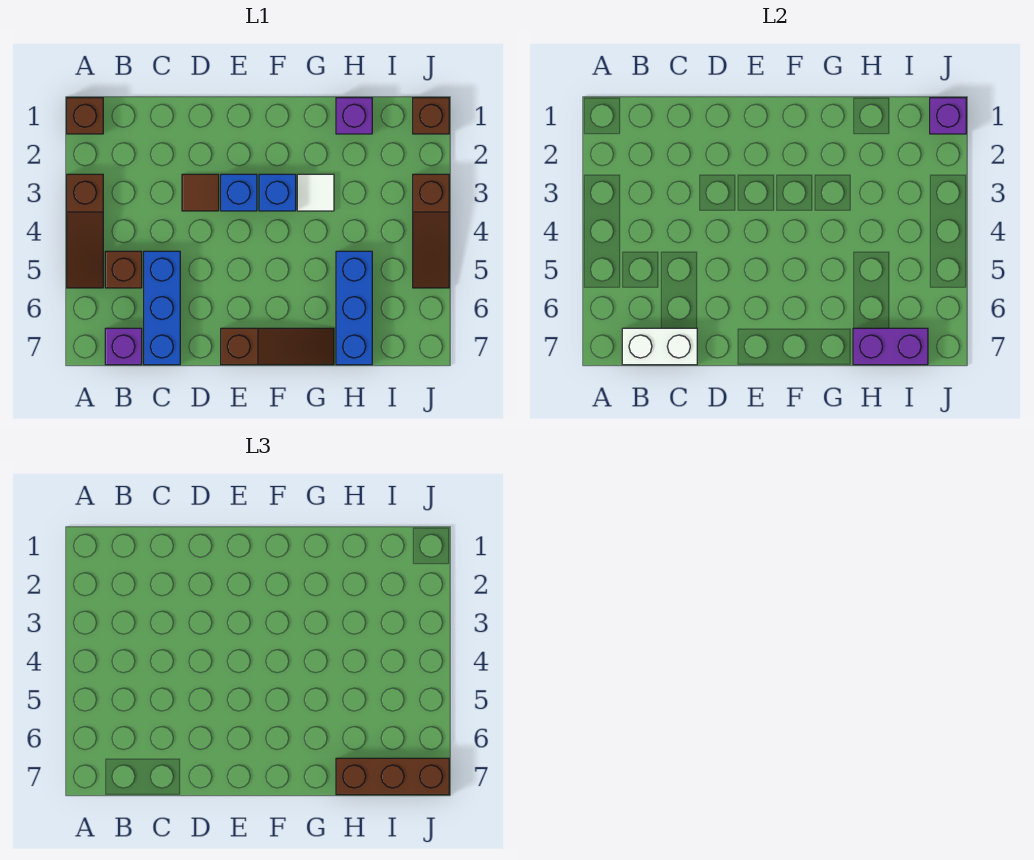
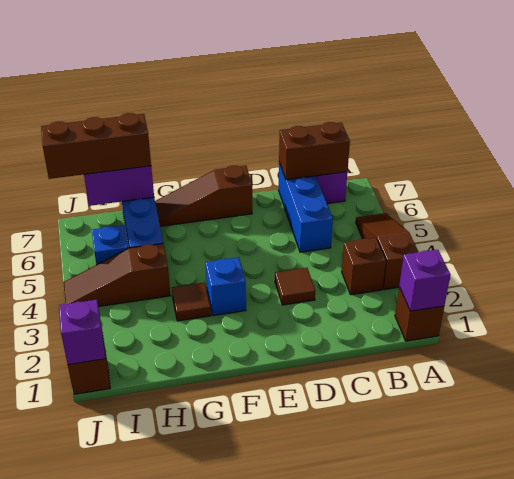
brown 1x1 brick [105,251,142,288] -> brown 1x1 brick moved to [342,238,386,295]
white 1x2 brick [622,328,697,365] -> brown 1x2 brick [279,122,350,180]
blue 1x1 brick [221,174,257,211] -> blue 1x1 brick moved to [92,225,128,265]
white 1x1 tile [297,174,334,211] -> brown 1x1 tile [172,283,211,321]
purple 1x1 brick [336,98,372,134] -> purple 1x1 brick moved to [399,250,450,311]
brown 1x3 slope [413,174,449,288] -> brown 1x3 slope turned to [63,243,171,307]

